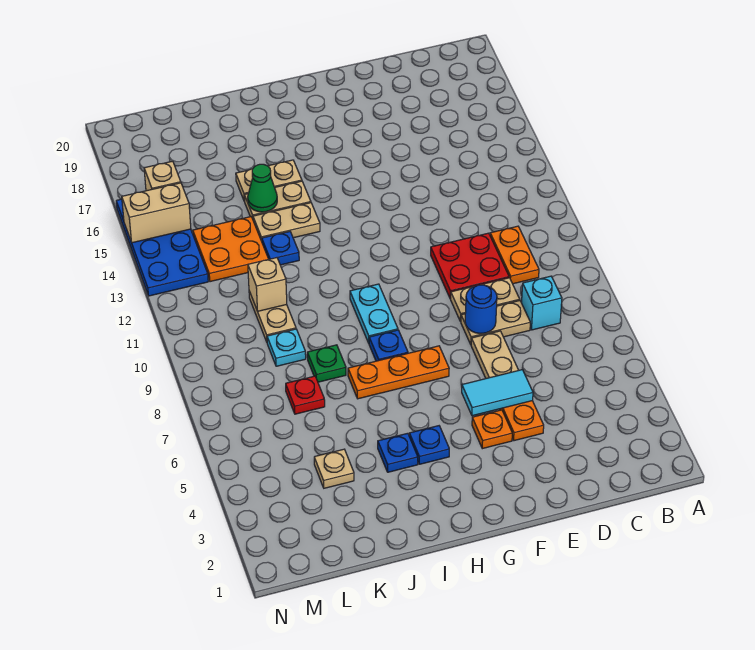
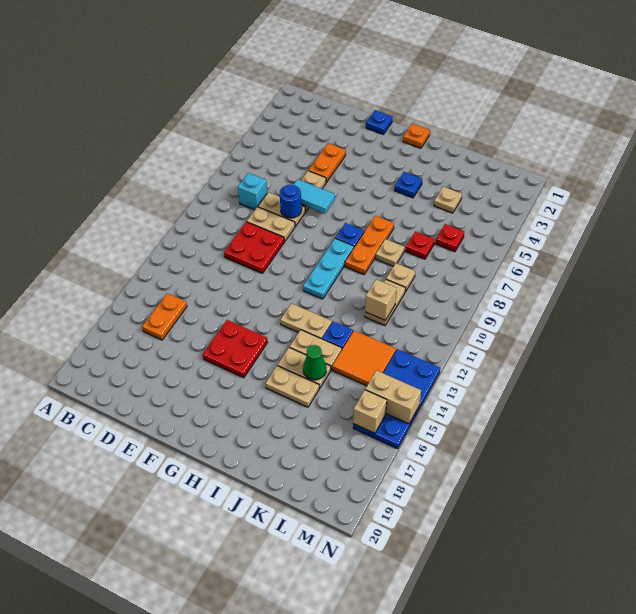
orange 1x2 plate [490,226,539,284] -> orange 1x2 plate moved to [142,293,187,340]
cyan 1x2 tile [462,370,533,416] -> cyan 1x2 tile moved to [294,179,335,213]
orange 1x1 plate [472,410,512,449] -> orange 1x1 plate moved to [403,124,430,148]
none -> red 2x2 plate [203,320,267,378]
orange 1x3 plate [348,346,449,399] -> orange 1x3 plate turned to [345,216,394,275]
blue 1x1 plate [409,426,449,464] -> blue 1x1 plate moved to [366,110,392,134]
cyan 1x2 plate [350,284,398,343] -> cyan 1x3 plate [303,238,354,299]
none -> tan 1x2 plate [280,304,332,339]
green 1x1 plate [307,345,346,382] -> tan 1x1 plate [376,239,405,266]
cyan 1x1 plate [267,329,306,366] -> tan 1x1 plate [386,263,415,292]
orange 2x2 plate [193,217,268,282] -> orange 2x2 tile [332,331,396,386]
none -> red 1x1 plate [436,224,464,252]

